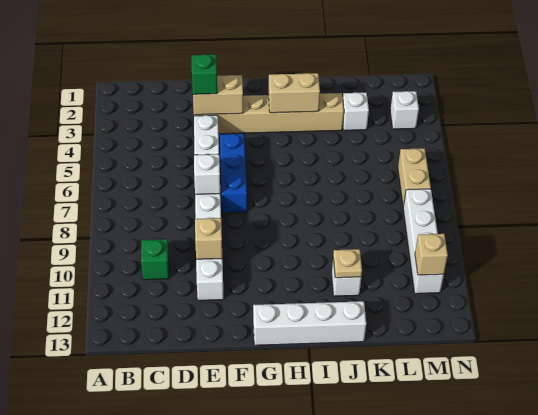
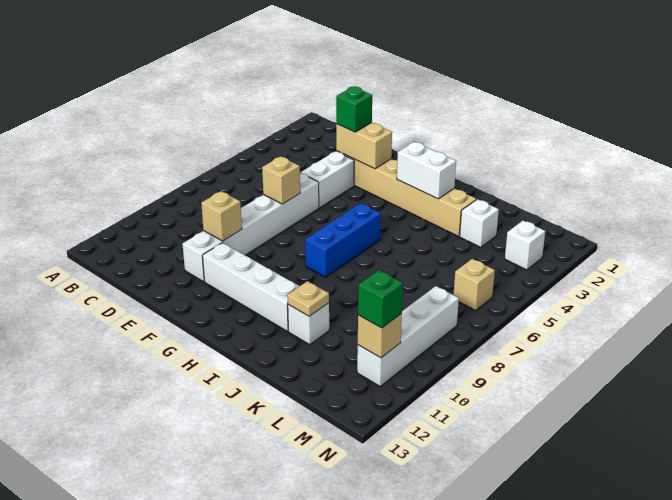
green 1x1 brick [141,239,169,280] -> green 1x1 brick moved to [358,270,403,328]
white 1x1 brick [194,154,220,194] -> tan 1x1 brick [262,156,300,204]
blue 1x3 brick [220,134,247,213] -> blue 1x3 brick moved to [305,203,381,277]
white 1x4 brick [253,301,366,345] -> white 1x4 brick moved to [202,243,299,331]
tan 1x2 brick [268,73,320,113] -> white 1x2 brick [397,142,456,199]
tan 1x2 brick [398,148,431,206] -> tan 1x1 brick [453,259,495,311]

